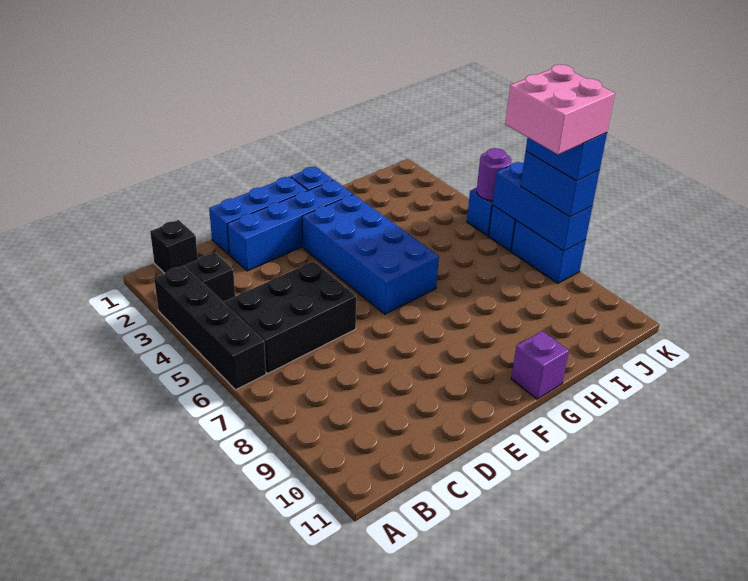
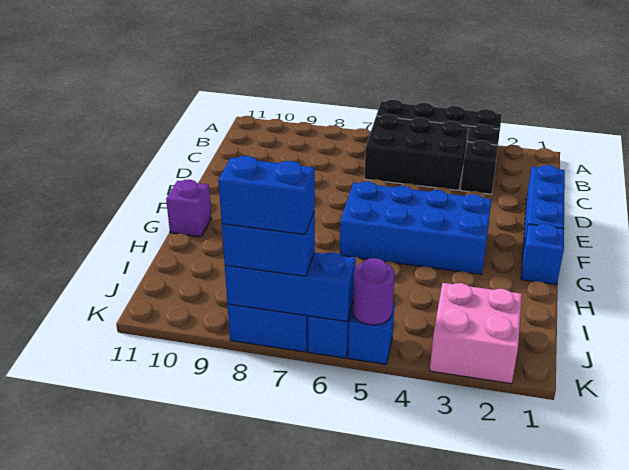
black 1x1 brick [150,220,198,273] -> black 1x1 brick moved to [461,140,498,194]
black 2x3 brick [225,261,356,373] -> black 2x3 brick turned to [364,114,468,190]
blue 1x4 brick [227,180,353,271] -> none
pink 2x2 brick [505,64,615,154] -> pink 2x2 brick moved to [430,283,522,384]

